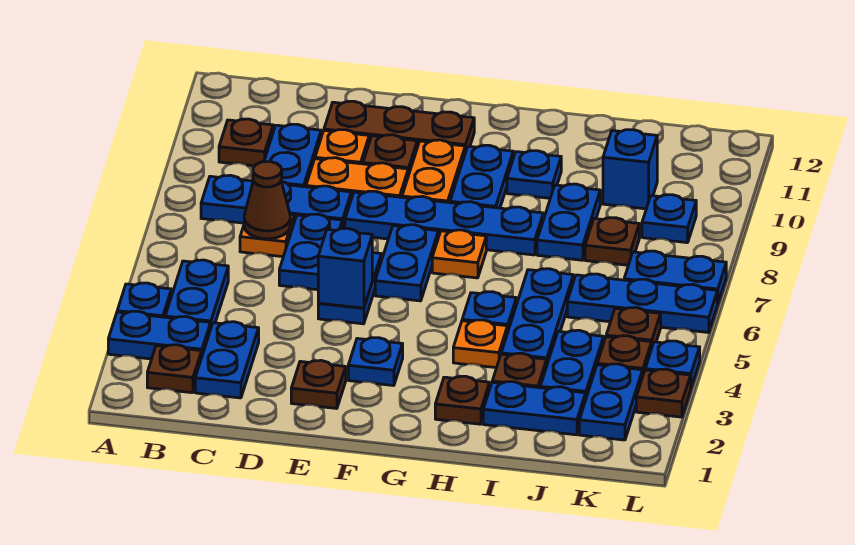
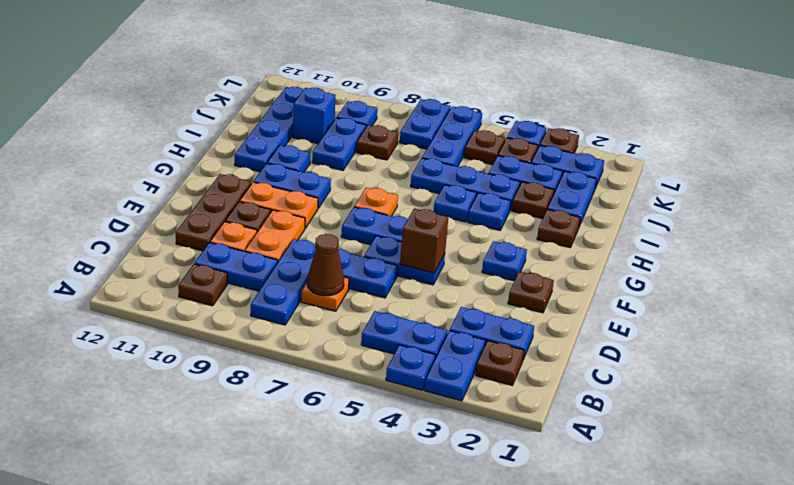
blue 1x1 brick [318,228,372,308] -> brown 1x1 brick [400,209,448,273]
blue 1x4 plate [345,191,543,255] -> blue 1x4 plate moved to [235,87,303,172]
orange 1x1 plate [453,320,508,368] -> blue 1x1 plate [468,193,511,230]
blue 1x2 plate [537,184,600,260] -> blue 1x2 plate turned to [312,118,366,170]

